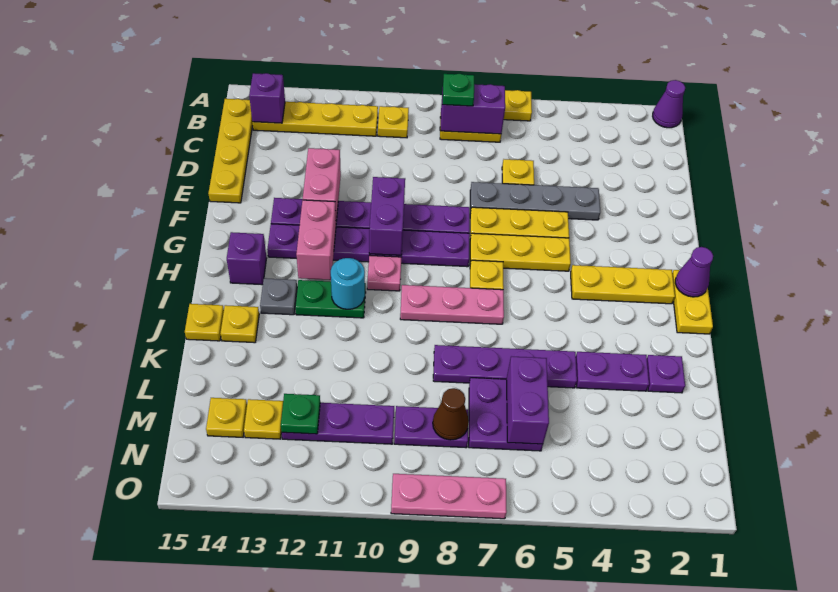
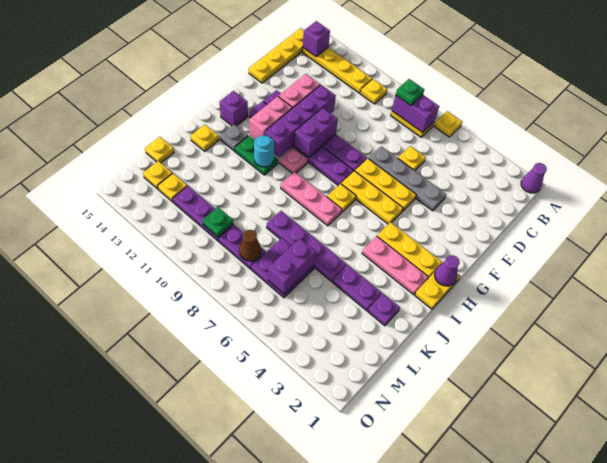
none -> purple 1x4 brick [265,85,336,158]
yellow 1x1 plate [185,304,224,341] -> yellow 1x1 plate moved to [145,137,174,163]
green 1x1 plate [281,394,320,434] -> green 1x1 plate moved to [203,207,233,237]
pink 1x3 plate [391,474,507,519] -> pink 1x3 plate moved to [362,236,428,295]

